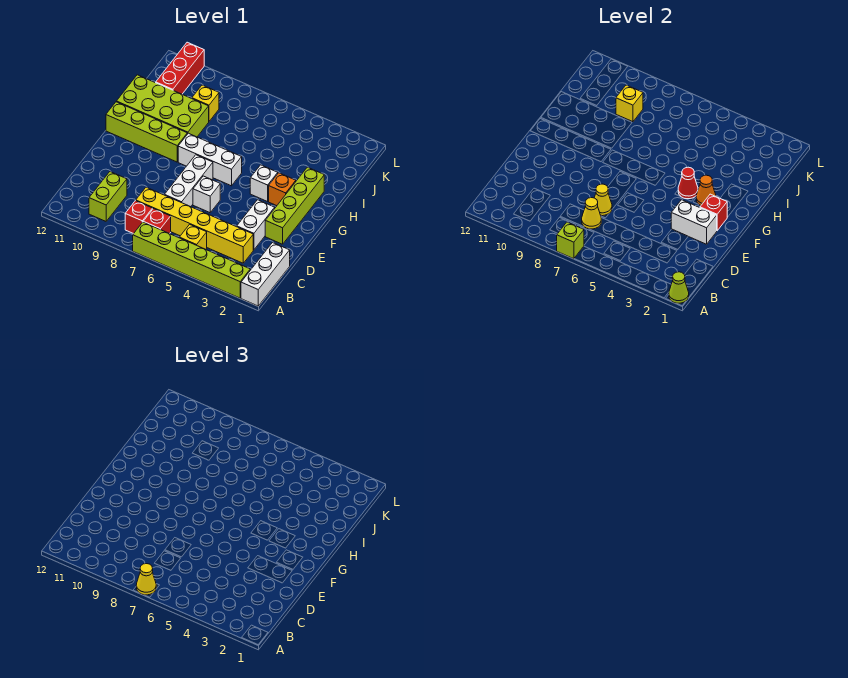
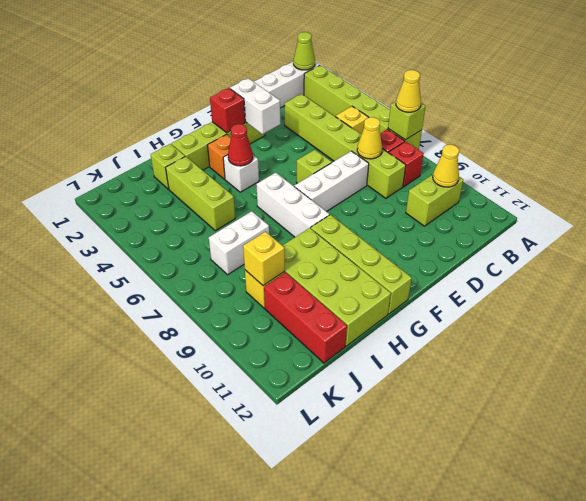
yellow 1x6 brick [136,187,253,263] -> lime 1x6 brick [285,94,406,198]
white 1x2 brick [237,200,275,250] -> white 1x2 brick moved to [209,211,269,275]
yellow 1x1 cone [594,184,612,216] -> yellow 1x1 cone moved to [433,145,459,187]
white 1x1 brick [193,176,220,213] -> lime 1x1 brick [297,150,332,183]
orange 1x1 cone [696,175,716,205] -> none
none -> lime 1x1 brick [151,144,185,189]
none -> lime 1x3 brick [166,156,235,231]
red 1x3 brick [156,42,204,94] -> red 1x3 brick turned to [264,272,347,363]

